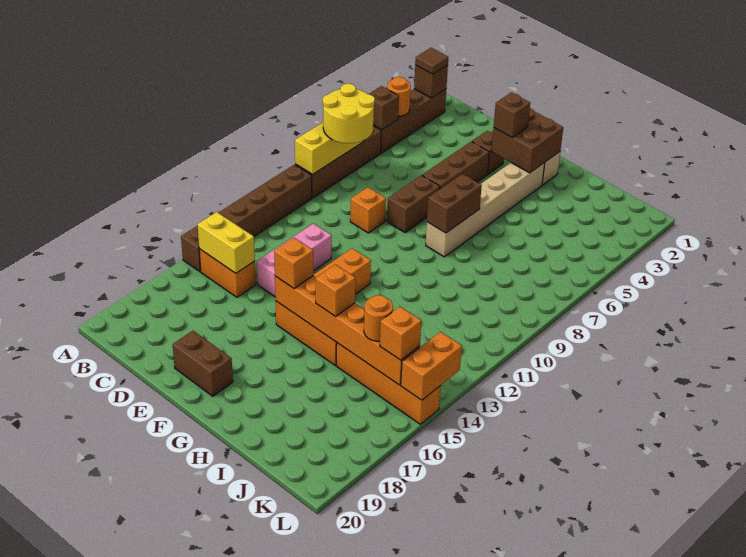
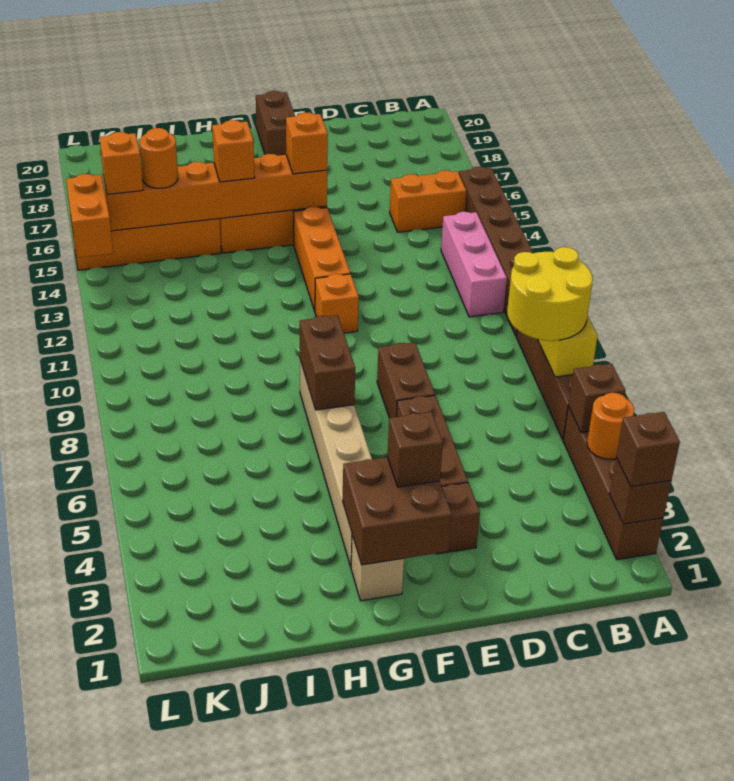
brown 1x1 tile [415,48,448,74] -> brown 1x1 brick [616,412,680,486]
yellow 1x2 brick [198,212,255,273] -> none
orange 1x1 brick [350,187,386,233] -> orange 1x1 brick moved to [315,274,359,333]
pink 1x3 brick [257,223,332,297] -> pink 1x3 brick moved to [441,212,507,317]
brown 1x2 brick [173,331,233,396] -> brown 1x2 brick turned to [256,91,295,156]

